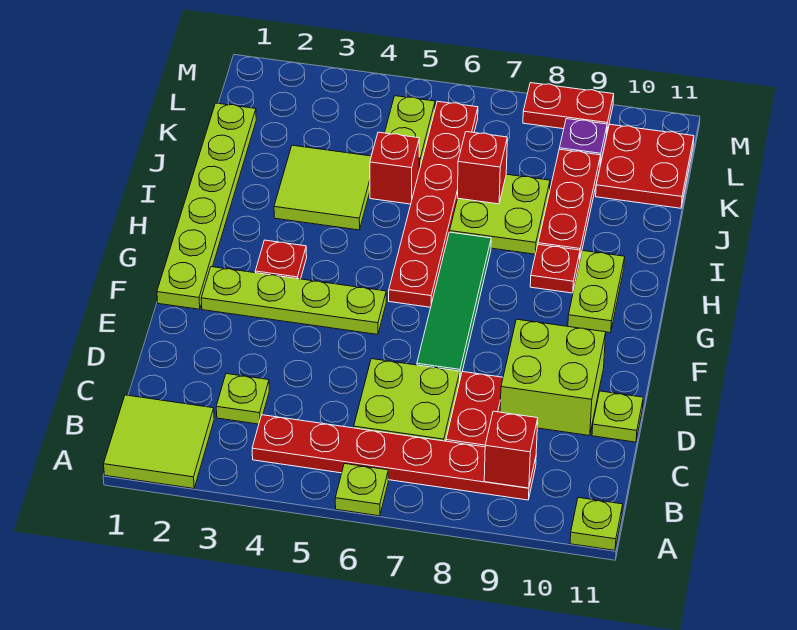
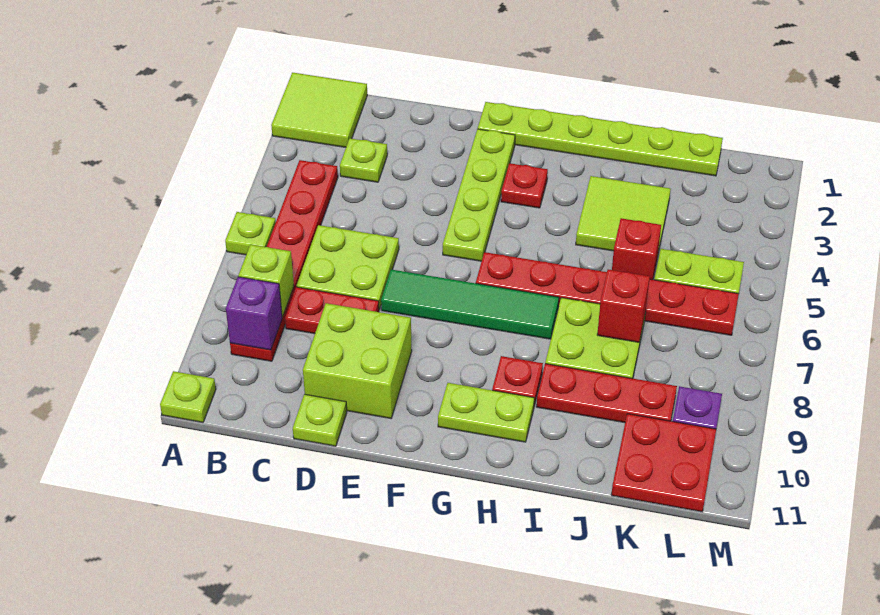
none -> lime 1x1 brick [238,245,294,317]
red 1x1 brick [484,411,538,488] -> purple 1x1 brick [226,277,282,350]
red 1x2 plate [523,83,614,132] -> none

